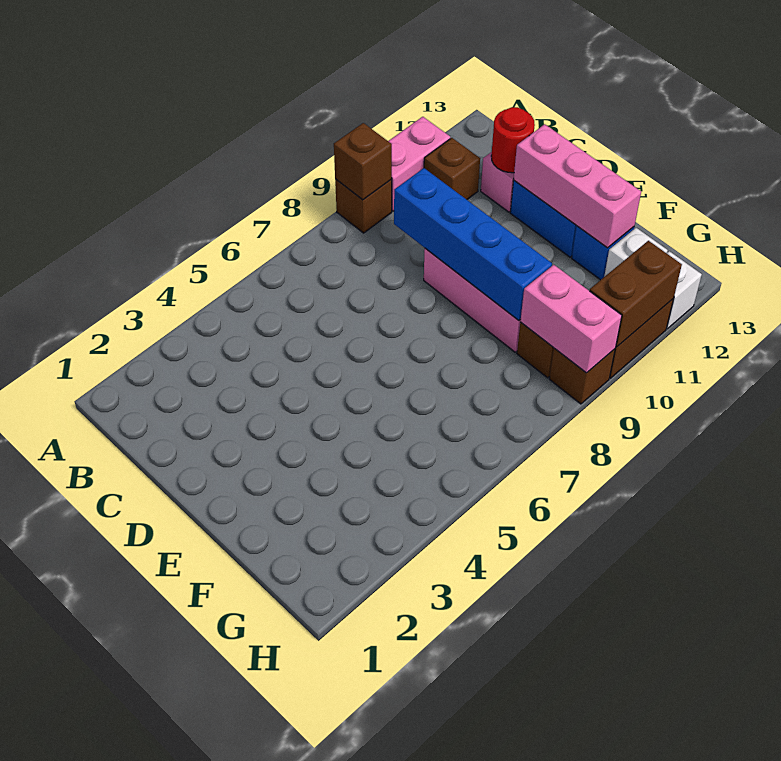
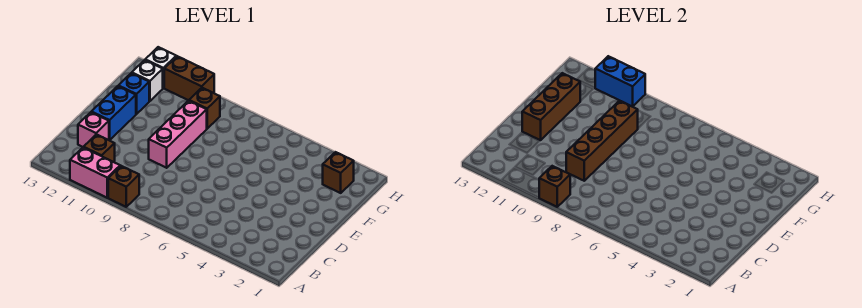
blue 1x4 brick [394,168,552,320] -> brown 1x4 brick [566,101,638,181]
red 1x1 round brick [491,107,535,173] -> none
pink 1x3 brick [514,124,641,248] -> brown 1x3 brick [522,73,580,140]
pink 1x2 brick [520,265,622,373] -> none
brown 1x1 brick [549,348,615,404] -> brown 1x1 brick moved to [323,152,354,193]
brown 1x2 brick [590,241,682,347] -> blue 1x2 brick [595,56,645,107]

